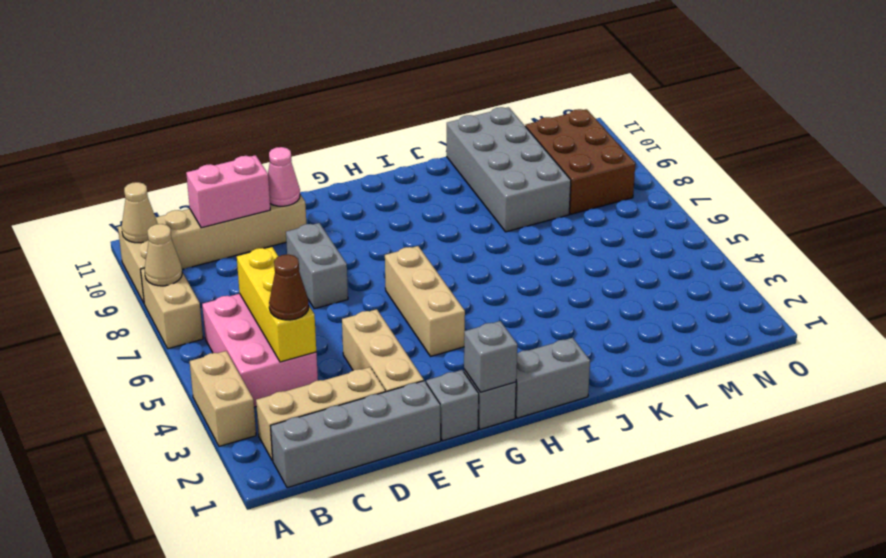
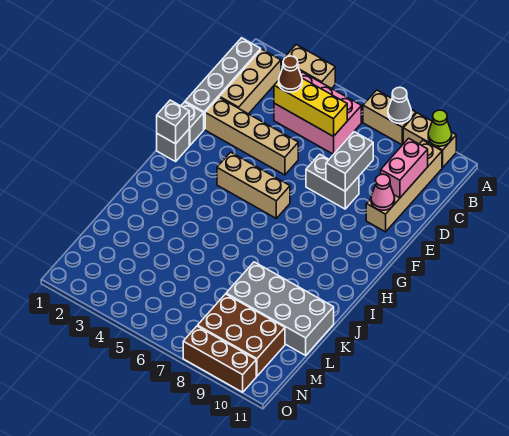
tan 1x1 cone [144,224,182,286] -> grey 1x1 cone [388,87,411,123]
tan 1x1 cone [122,182,158,243] -> lime 1x1 cone [428,110,452,146]
tan 1x3 brick [342,309,424,392] -> tan 1x4 brick [205,97,298,175]
grey 1x2 brick [515,338,590,418] -> grey 1x2 brick moved to [326,132,373,191]
none -> brown 1x3 brick [183,326,256,392]

